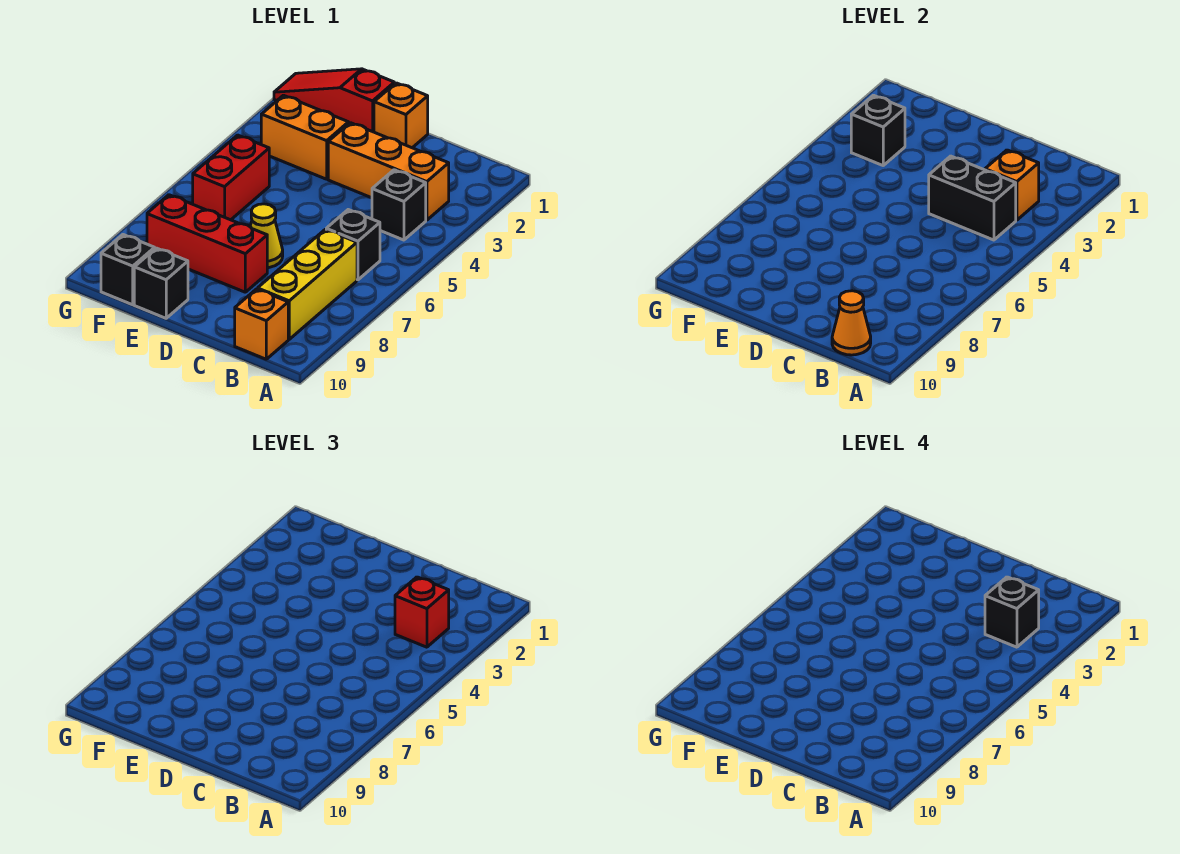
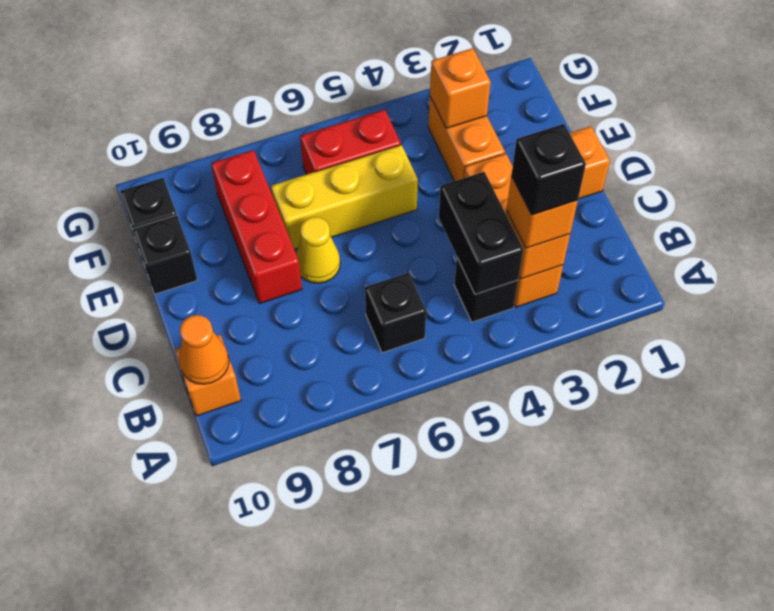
red 1x1 brick [395,577,449,647] -> orange 1x1 brick [506,176,578,248]
yellow 1x3 brick [258,229,357,339] -> yellow 1x3 brick moved to [271,145,418,249]
red 1x3 slope [274,69,394,132] -> none
black 1x1 brick [851,95,905,165] -> orange 1x1 brick [430,48,491,128]

